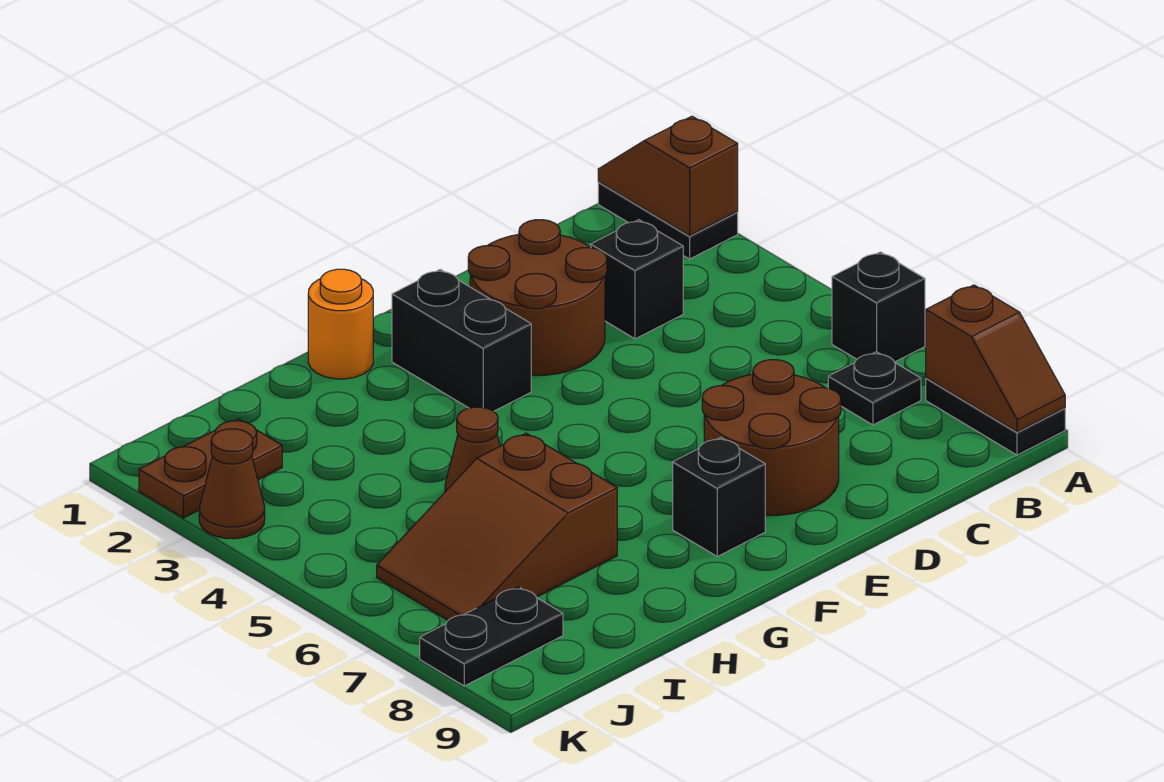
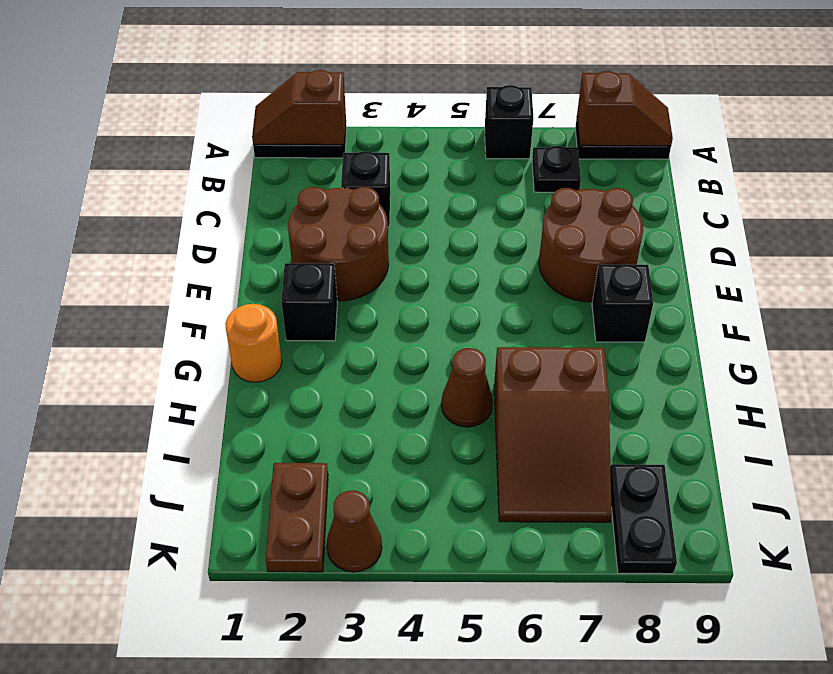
black 1x2 brick [392,269,531,411] -> black 1x1 brick [281,263,337,341]

